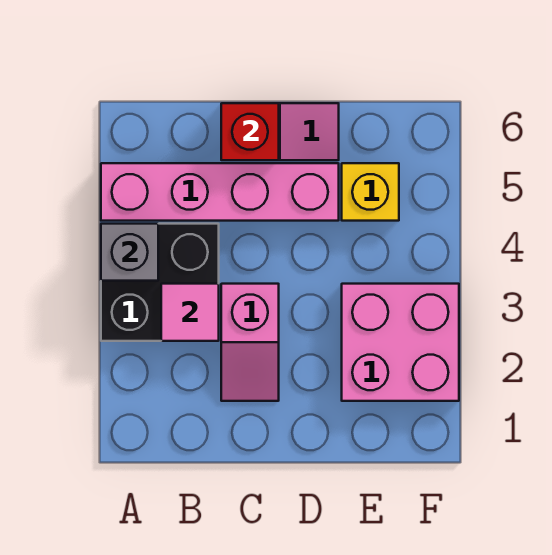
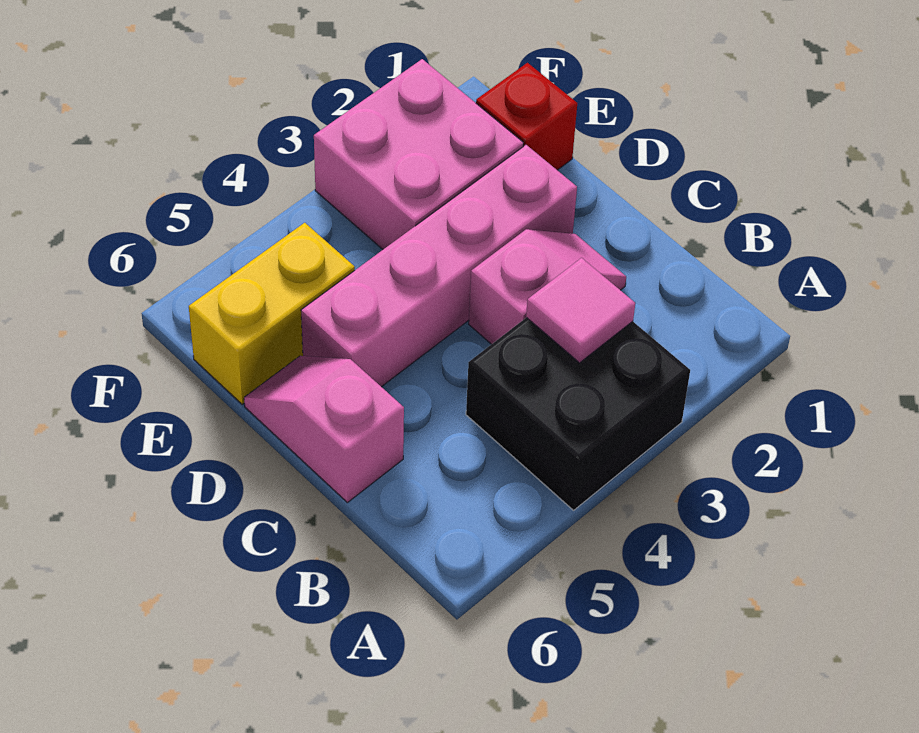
grey 1x1 brick [101,224,158,281] -> none
pink 1x4 brick [101,163,339,221] -> pink 1x4 brick turned to [301,145,577,387]
red 1x1 brick [221,103,279,160] -> red 1x1 brick moved to [476,63,577,170]
yellow 1x1 brick [342,163,399,221] -> yellow 1x2 brick [189,223,355,404]

